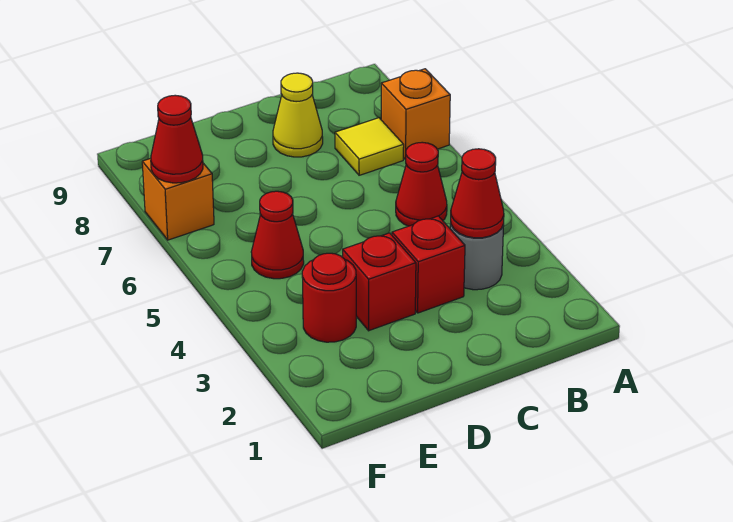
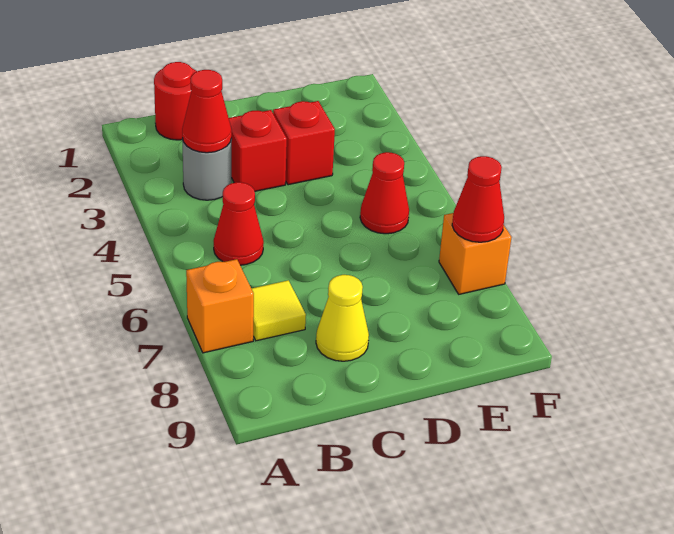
red 1x1 round brick [302,253,356,342] -> red 1x1 round brick moved to [154,62,197,140]

